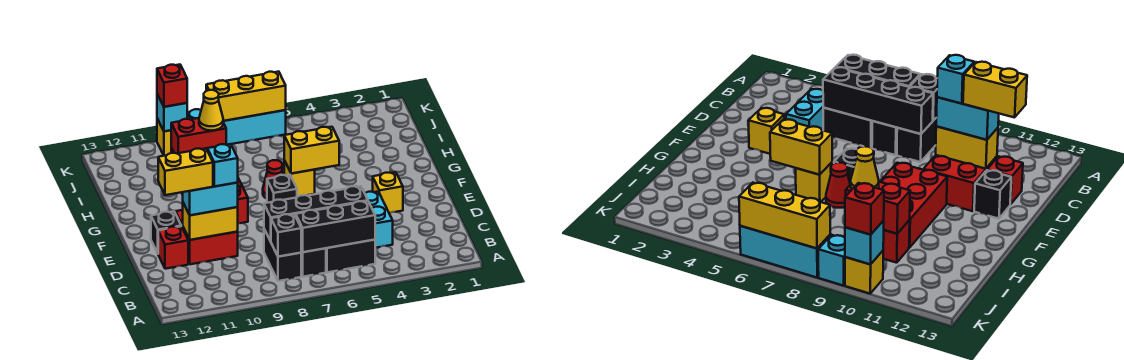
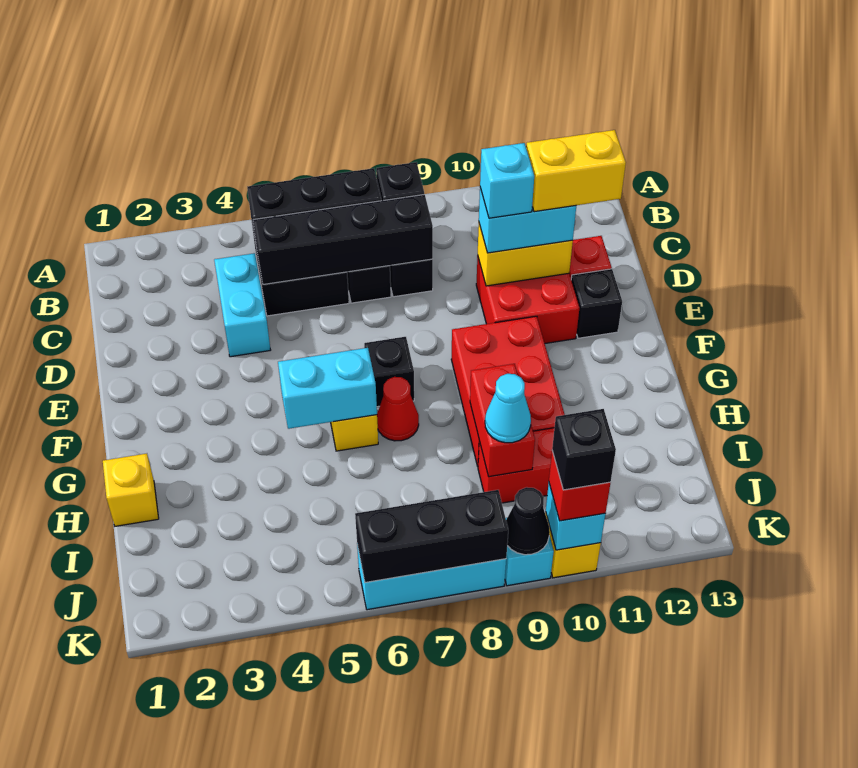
yellow 1x1 brick [373,172,403,213] -> yellow 1x1 brick moved to [103,454,159,526]
yellow 1x2 brick [284,127,339,174] -> cyan 1x2 brick [278,348,377,429]
red 1x2 brick [171,118,226,153] -> red 1x2 brick turned to [470,364,535,477]
yellow 1x1 cone [199,90,223,131] -> cyan 1x1 cone [485,374,531,443]
yellow 1x3 brick [206,72,286,121] -> black 1x3 brick [355,490,508,583]
none -> black 1x1 cone [506,487,550,555]
none -> black 1x1 brick [552,409,616,490]

